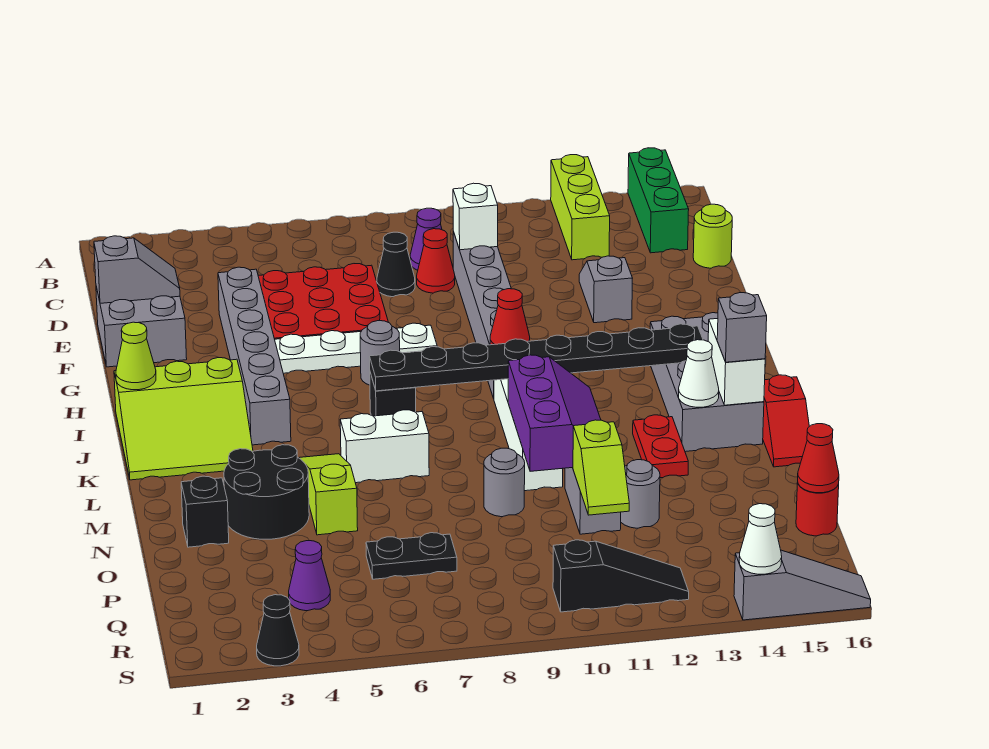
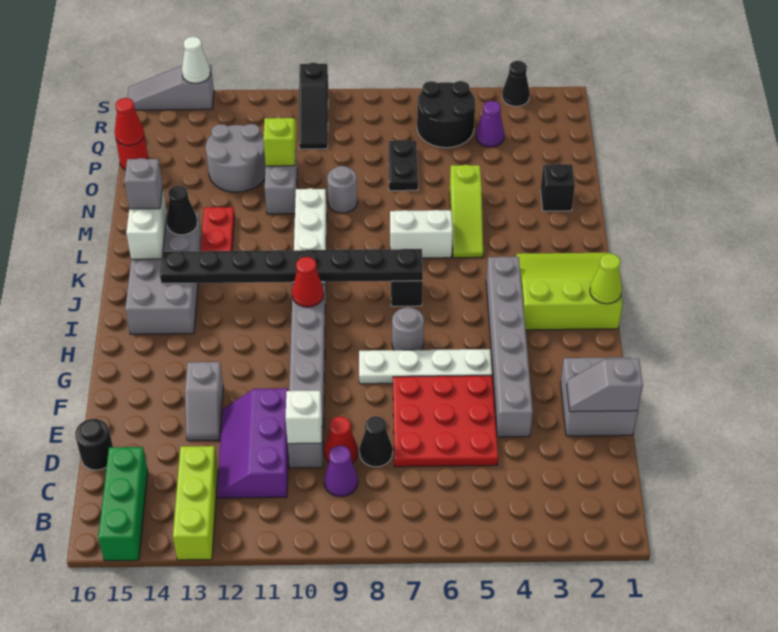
lime 1x1 round brick [693,204,732,268] -> black 1x1 round brick [75,419,113,470]
purple 2x3 slope [508,355,601,471] -> purple 2x3 slope moved to [217,388,288,498]
white 1x1 cone [679,340,719,407] -> black 1x1 cone [167,186,198,235]
red 1x2 slope [763,375,809,467] -> none
black 2x2 round brick [224,445,309,539] -> black 2x2 round brick moved to [417,81,475,148]
grey 1x1 round brick [621,460,660,528] -> grey 2x2 round brick [206,124,266,192]
black 1x2 plate [366,533,457,579] -> black 1x2 plate turned to [388,140,418,191]
black 1x3 slope [553,540,689,612] -> black 1x3 slope turned to [299,63,328,149]

